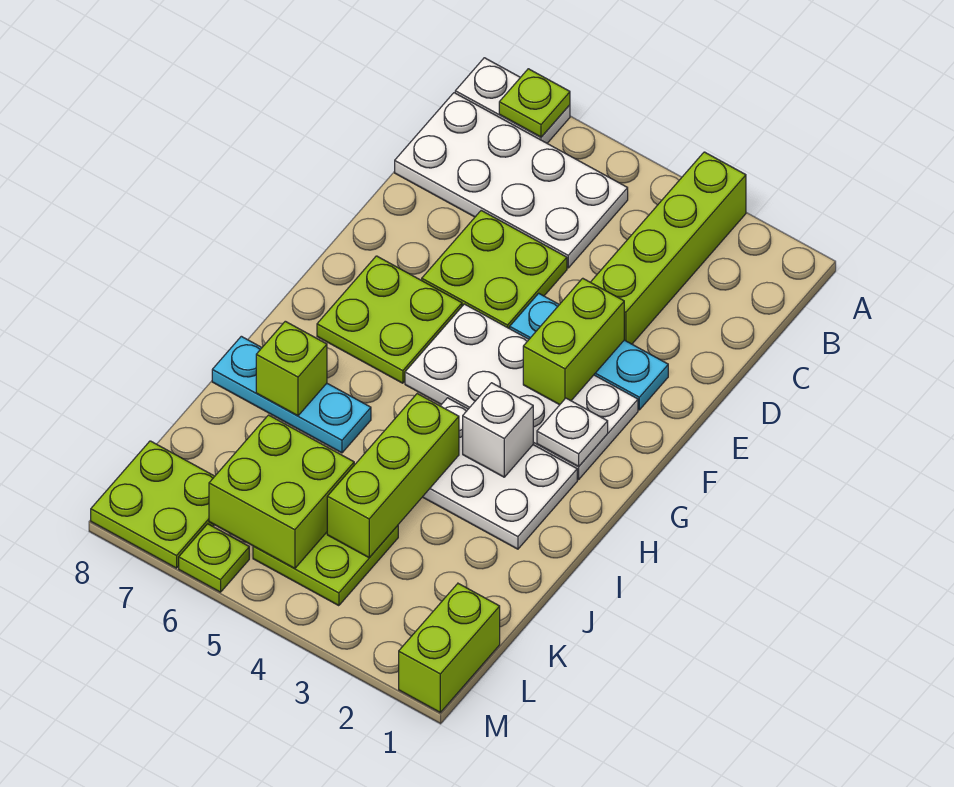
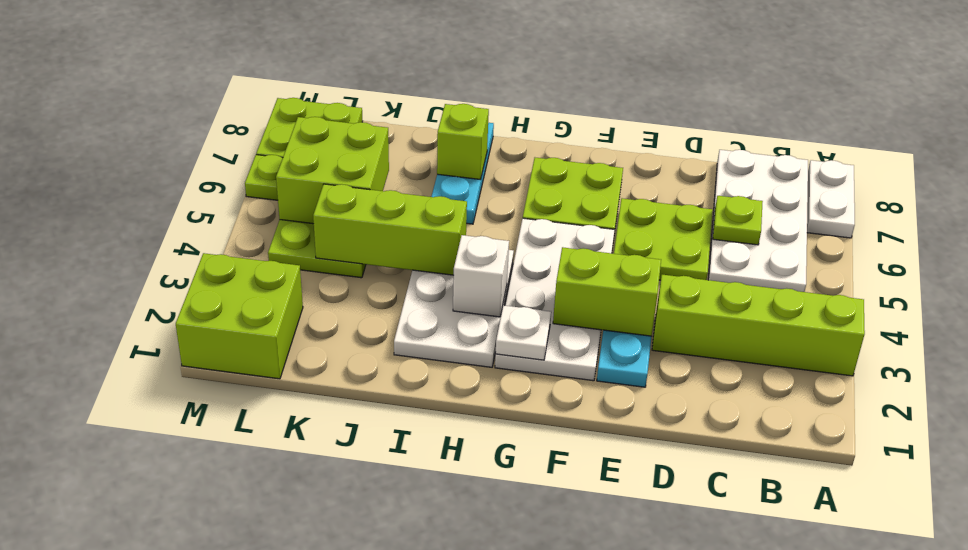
lime 1x1 plate [499,69,570,137] -> lime 1x1 plate moved to [713,196,763,245]
lime 1x2 brick [399,584,500,712] -> lime 2x2 brick [176,253,303,379]

